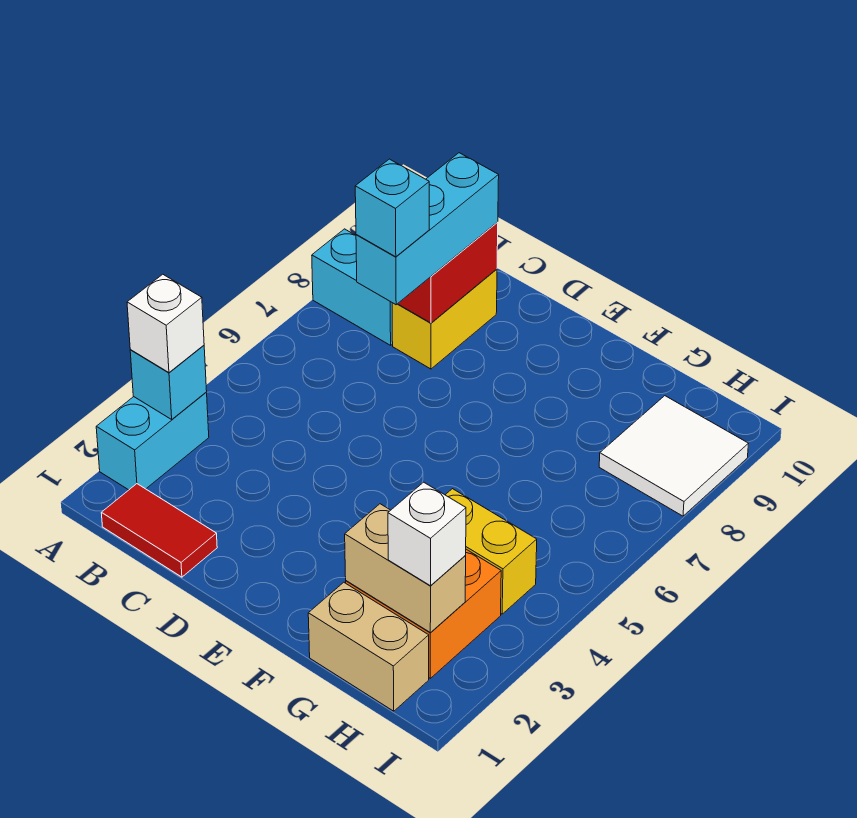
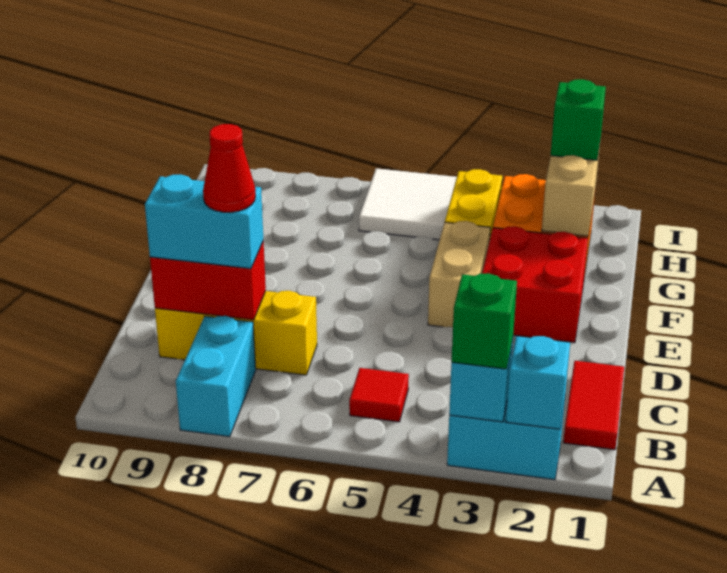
white 1x1 brick [127,274,204,373] -> green 1x1 brick [452,273,517,369]
none -> red 1x1 tile [349,368,409,422]
cyan 1x3 brick [356,153,499,305] -> cyan 1x2 brick [145,174,263,269]
cyan 1x1 brick [355,159,429,257] -> cyan 1x1 brick moved to [506,336,570,429]
yellow 1x2 brick [392,269,497,369] -> yellow 1x3 brick [155,291,317,375]
none -> red 1x1 cone [203,124,256,212]
none -> red 2x2 brick [482,226,588,343]
tan 1x2 brick [308,582,429,711] -> tan 1x2 brick moved to [428,221,490,327]
white 1x1 brick [388,482,466,586] -> green 1x1 brick [551,79,606,160]
white 2x2 tile [599,396,748,516] -> white 2x2 tile moved to [359,168,457,240]

